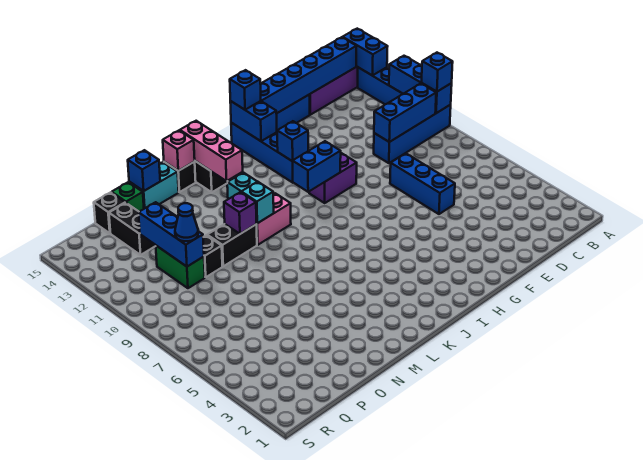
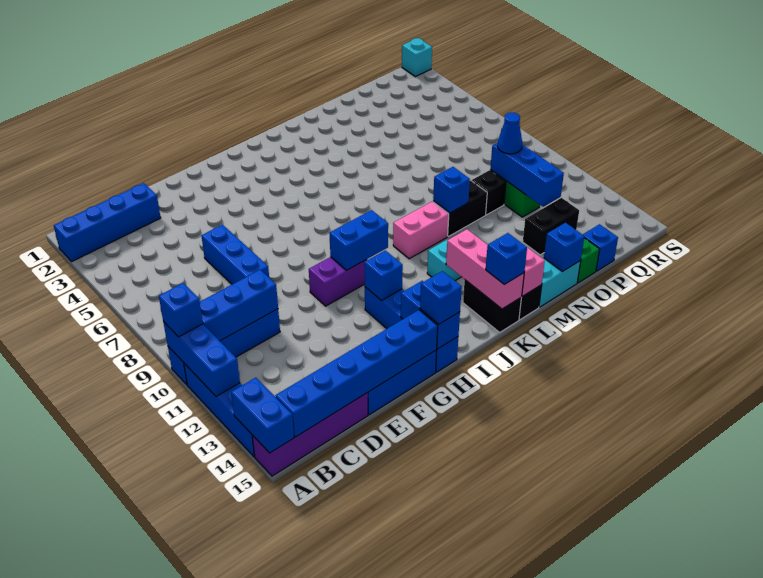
none -> blue 1x4 brick [54,183,161,261]
none -> blue 1x1 brick [486,233,527,285]
cyan 1x1 brick [241,182,274,223] -> cyan 1x1 brick moved to [402,38,432,77]
purple 1x1 brick [224,192,257,234] -> blue 1x1 brick [433,167,470,213]
black 1x2 brick [109,203,156,255] -> black 1x2 brick turned to [523,198,579,255]
black 1x1 brick [94,192,125,233] -> blue 1x1 brick [583,224,618,271]

